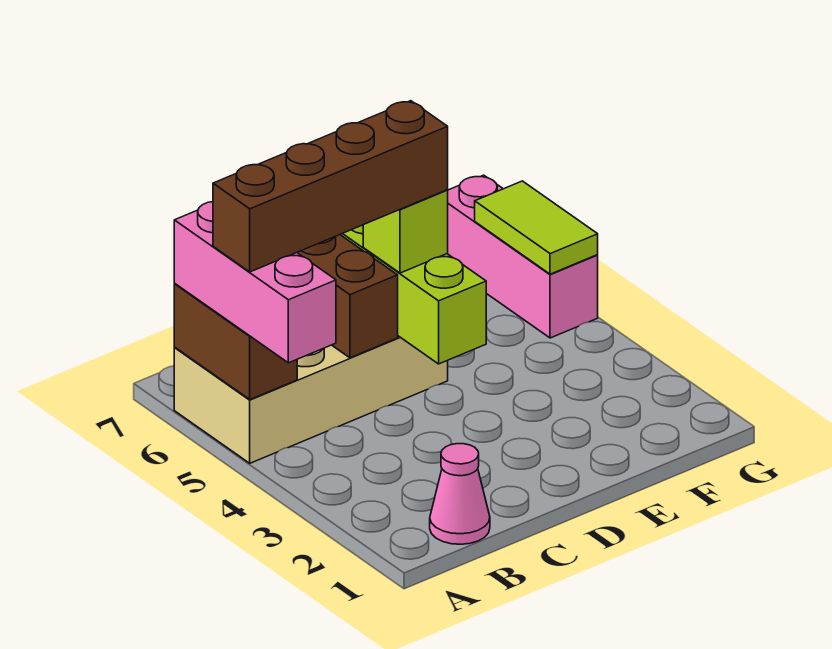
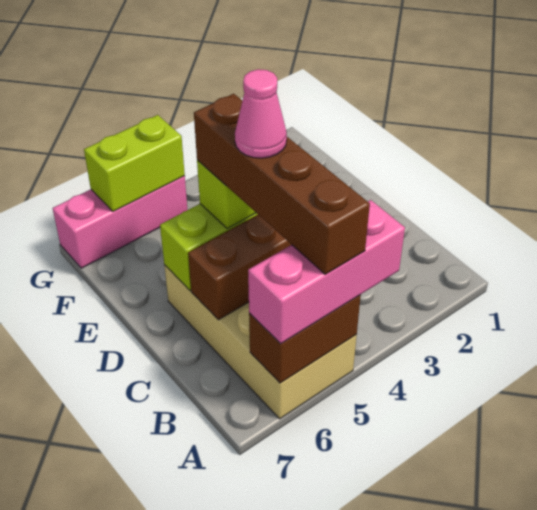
pink 1x1 cone [430,444,490,544] -> pink 1x1 cone moved to [235,69,287,158]
lime 1x2 tile [475,181,598,274] -> lime 1x2 brick [84,115,185,212]

